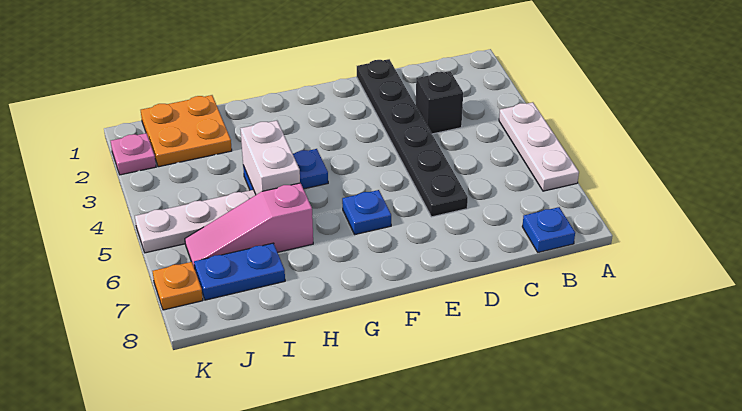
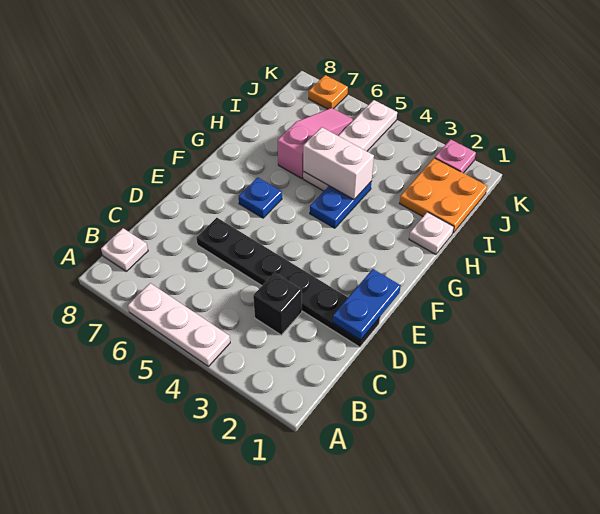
blue 1x1 plate [522,207,575,252] -> white 1x1 plate [101,228,148,271]
none -> white 1x1 plate [409,212,454,255]
blue 1x2 plate [194,243,285,300] -> blue 1x2 plate moved to [333,269,401,340]

